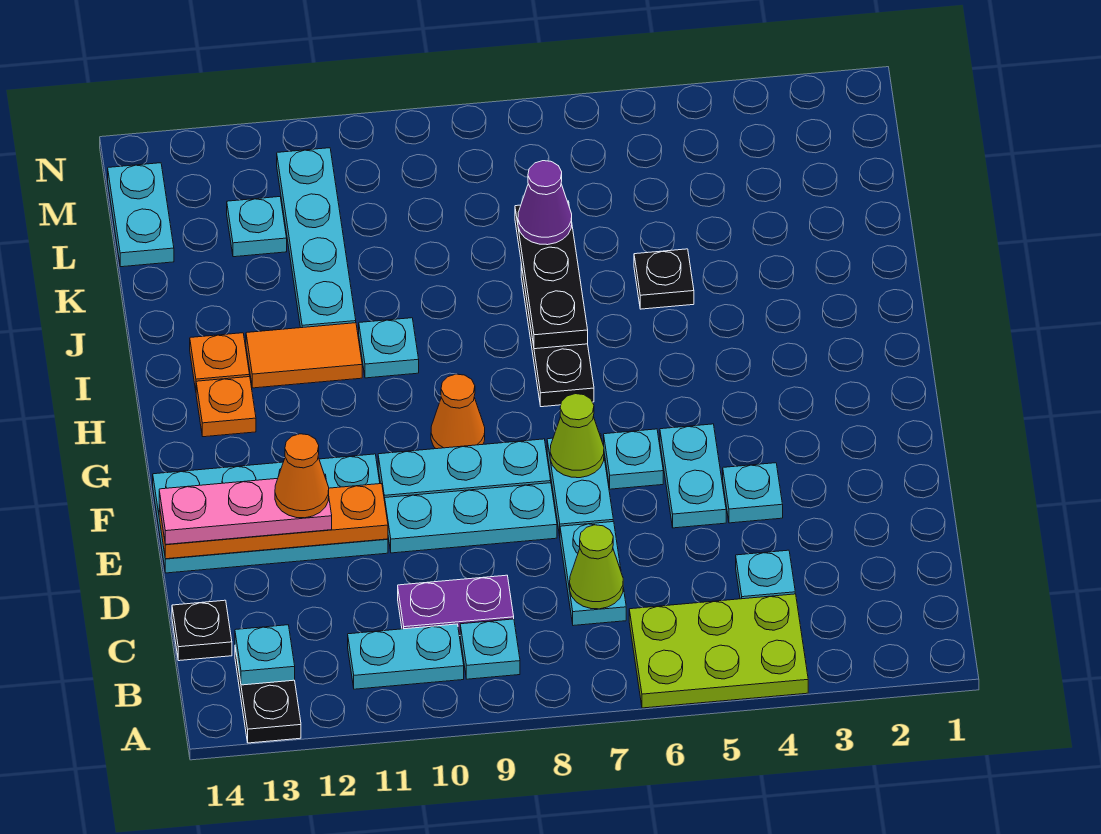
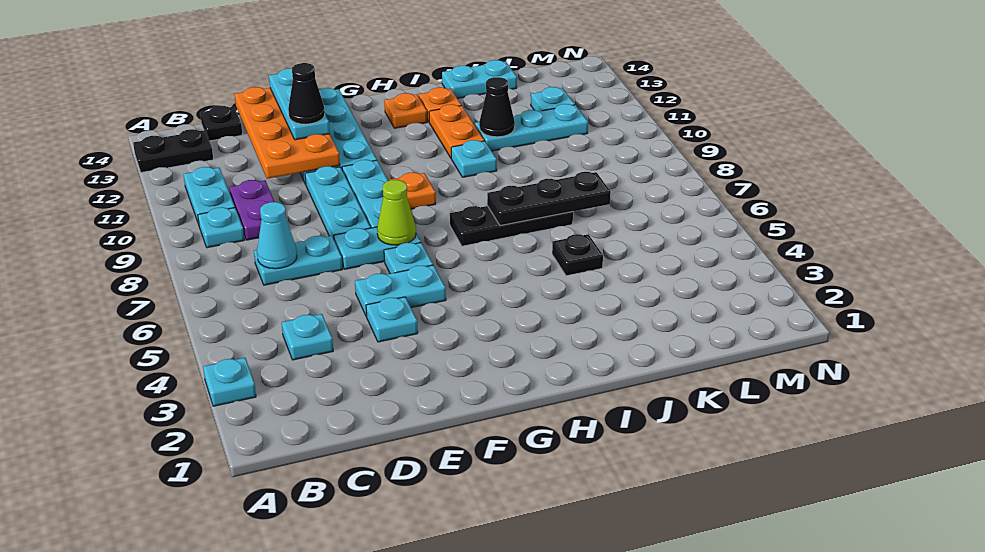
lime 2x3 plate [629,594,808,708] -> none
cyan 1x1 plate [235,625,295,685] -> cyan 1x1 plate moved to [203,358,256,406]
lime 1x1 cone [570,525,623,609] -> cyan 1x1 cone [257,202,297,269]
orange 1x4 plate [159,484,388,559] -> orange 2x4 plate [235,87,340,179]
pink 1x3 plate [159,474,332,545] -> cyan 1x3 plate [269,68,330,140]
orange 1x1 cone [275,434,329,518] -> black 1x1 cone [288,63,325,124]
orange 1x1 cone [431,374,485,449] -> orange 1x1 plate [390,172,436,209]
orange 1x2 tile [246,323,362,388] -> orange 1x2 plate [429,104,484,158]
cyan 1x4 plate [277,148,356,328] -> cyan 1x3 plate [475,104,588,151]
none -> black 1x1 cone [479,77,515,137]
purple 1x1 cone [518,161,572,245] -> none
cyan 1x2 plate [108,163,174,267] -> cyan 1x2 plate moved to [442,60,517,99]

